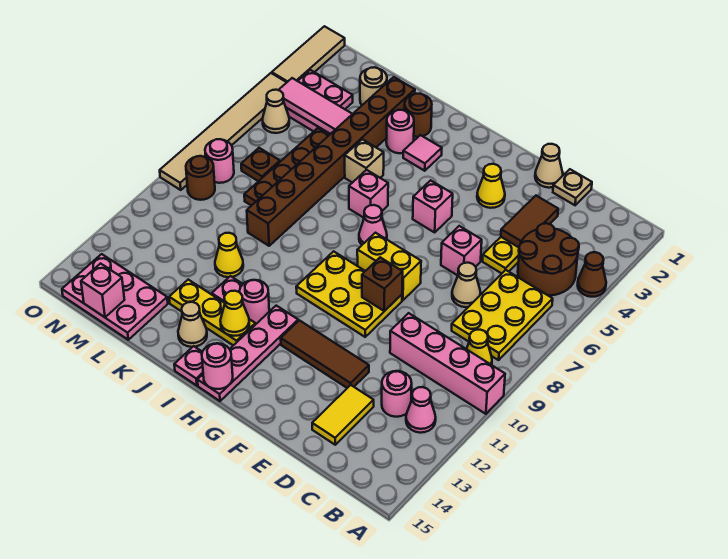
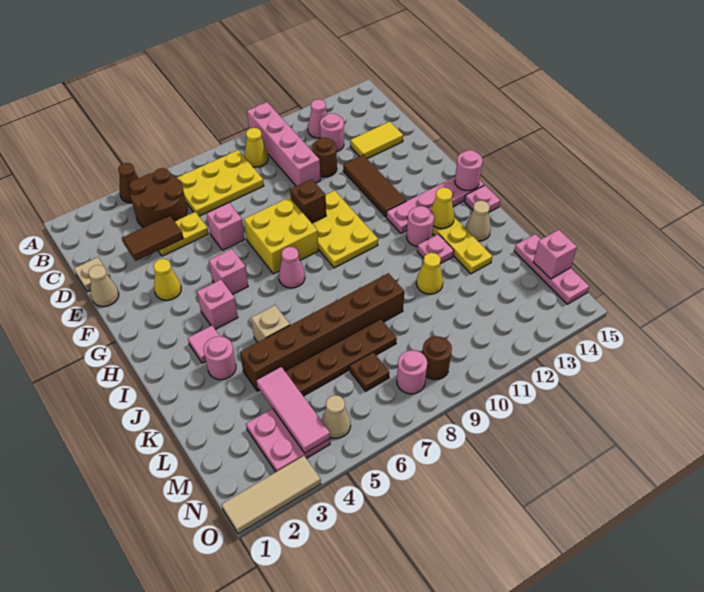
tan 1x1 cone [452,263,481,307] -> none
yellow 1x2 brick [357,233,421,300] -> yellow 2x2 brick [244,197,318,274]
pink 1x1 brick [349,170,388,218] -> pink 1x1 brick moved to [197,280,238,329]
brown 1x1 round brick [404,94,432,137] -> brown 1x1 round brick moved to [312,138,337,177]
brown 1x8 brick [247,77,415,246] -> brown 1x6 brick [240,273,404,391]
tan 1x1 round brick [360,67,387,105] -> none
pink 2x3 plate [62,254,168,340] -> pink 1x3 plate [514,234,589,304]
tan 1x6 tile [160,73,287,190] -> none

